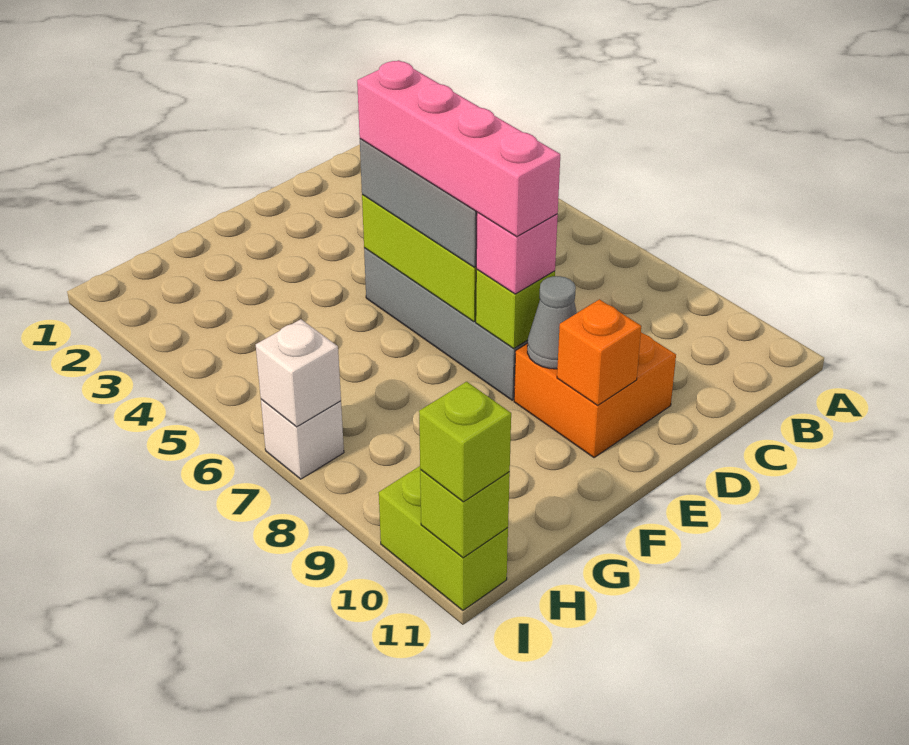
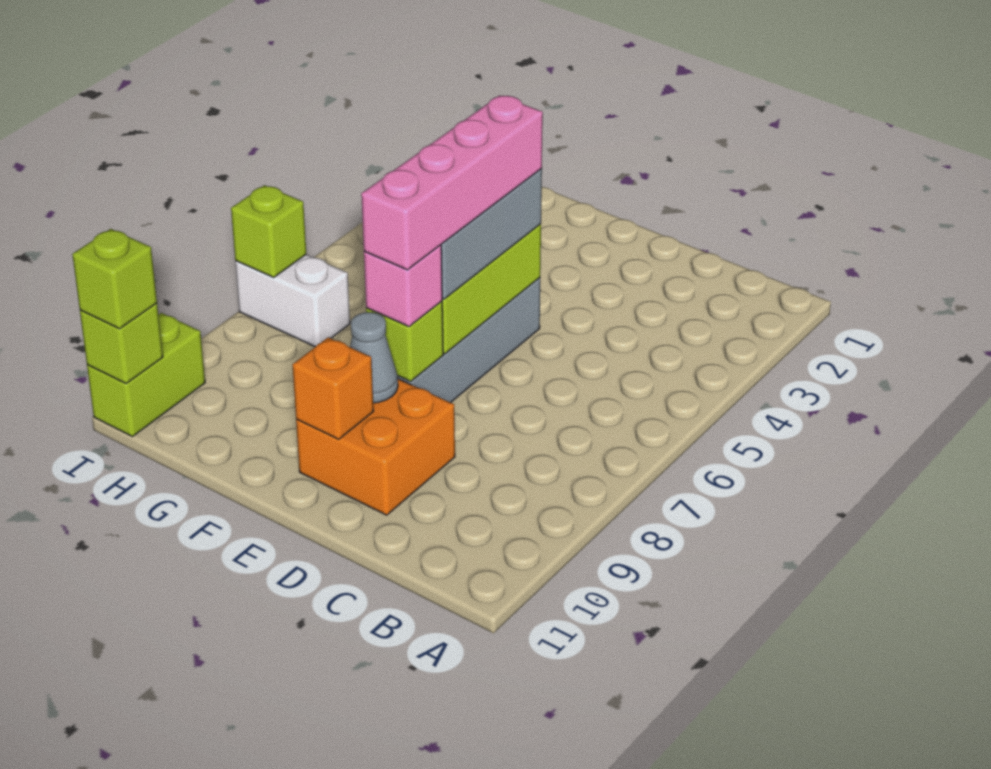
white 1x1 brick [261,399,344,479] -> white 1x2 brick [235,255,350,347]
white 1x1 brick [256,319,341,427] -> lime 1x1 brick [231,185,306,277]

